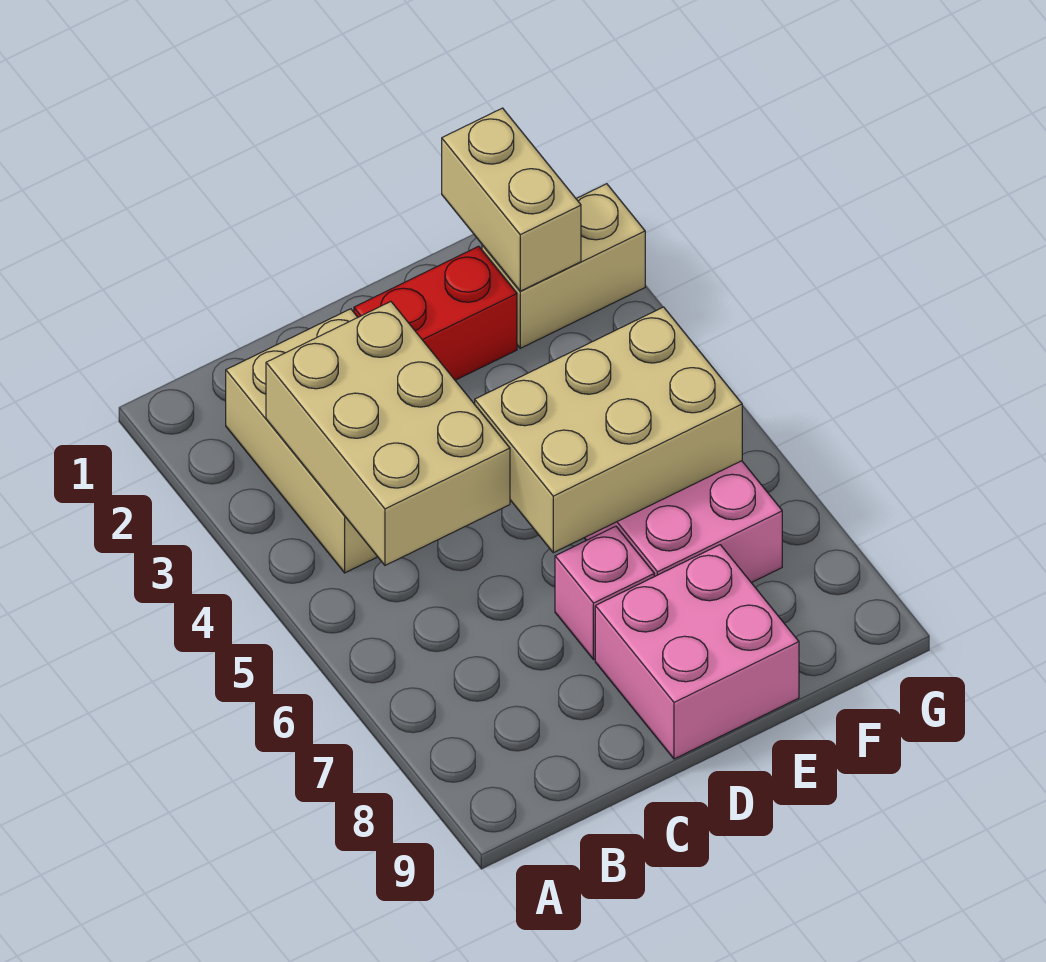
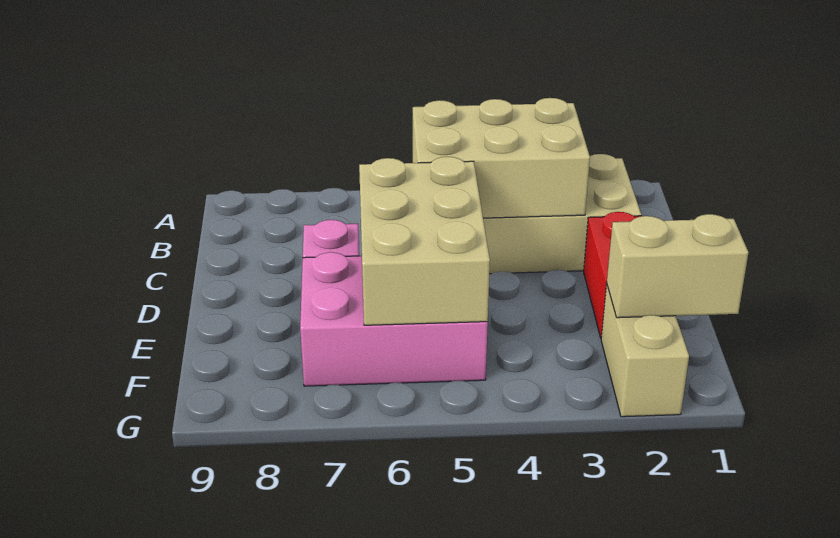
pink 2x2 brick [595,545,799,759] -> none

